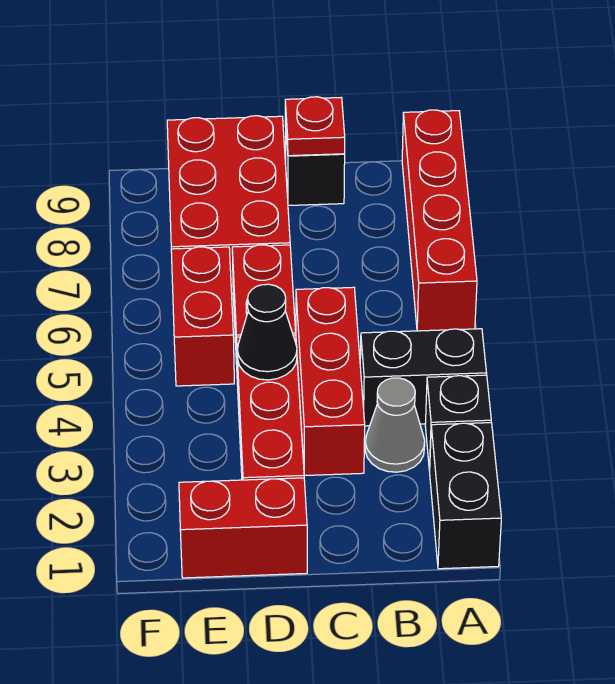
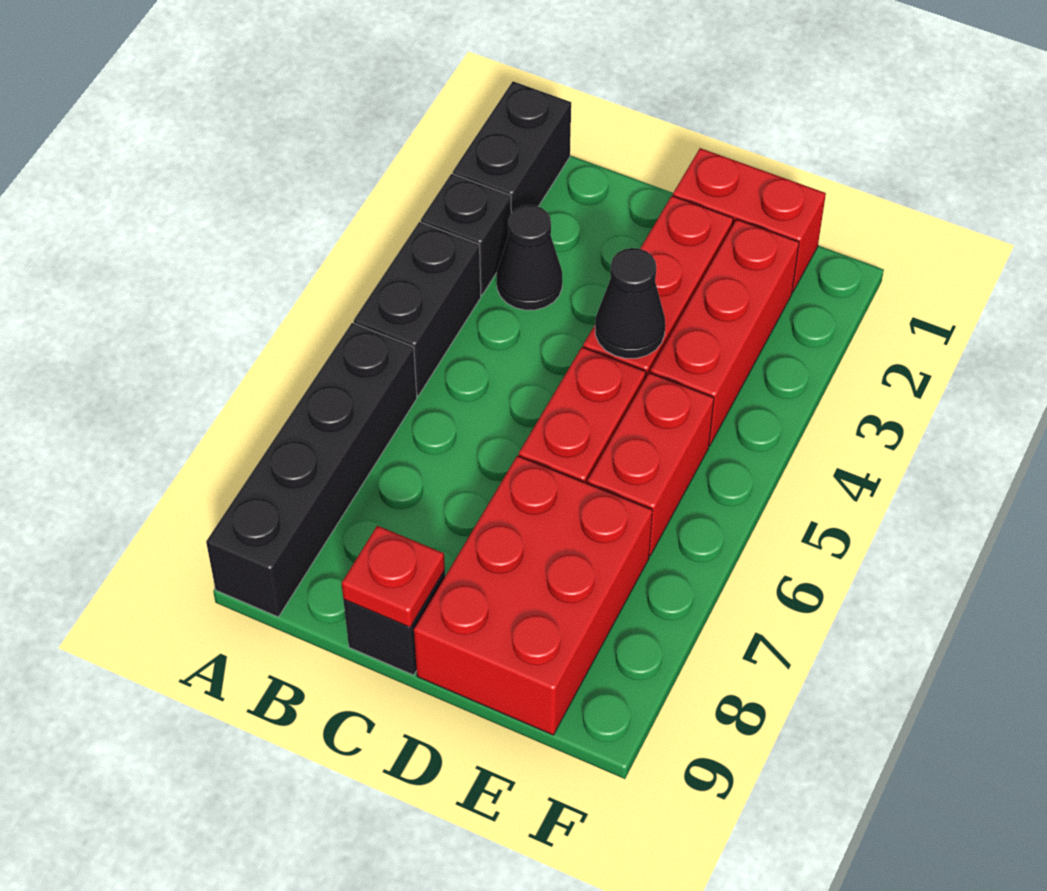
black 1x2 brick [360,329,487,426] -> black 1x2 brick turned to [354,222,481,396]
red 1x4 brick [402,110,477,331] -> black 1x4 brick [206,323,417,617]
grey 1x1 cone [365,378,425,472] -> black 1x1 cone [497,205,562,310]
red 1x3 brick [296,287,365,476] -> red 1x3 brick moved to [650,219,799,446]

